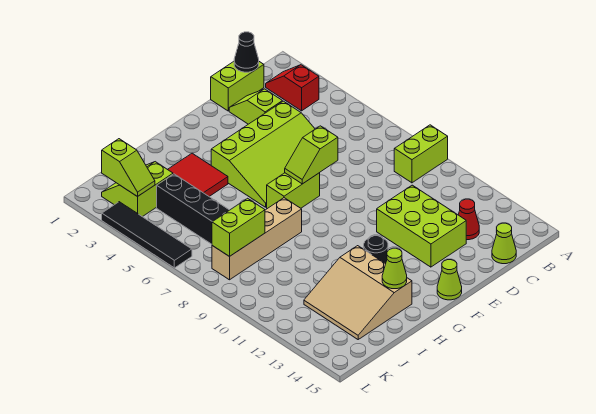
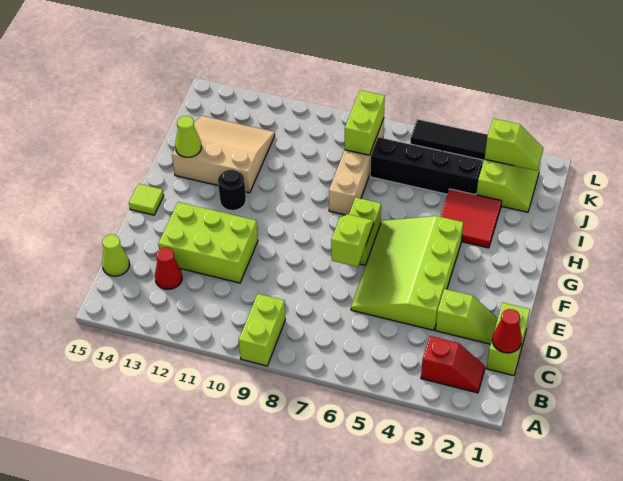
black 1x1 cone [234,32,259,72] -> red 1x1 cone [492,309,522,353]
lime 1x1 cone [437,260,462,300] -> lime 1x1 tile [129,184,164,215]
lime 1x2 slope [102,139,155,197] -> lime 1x2 slope turned to [485,119,543,171]

